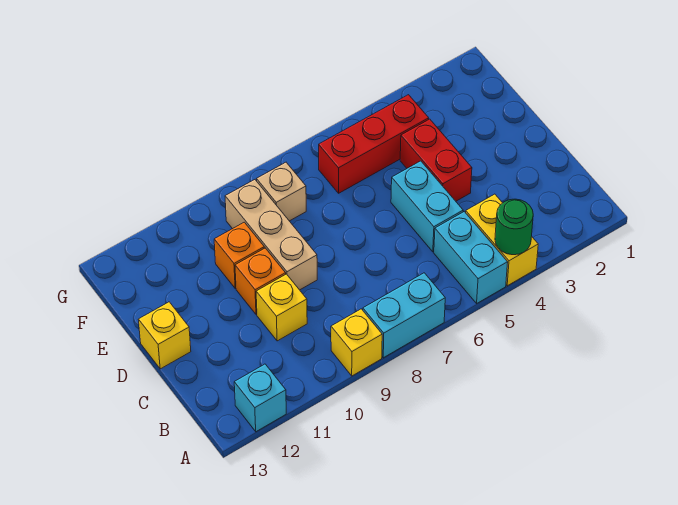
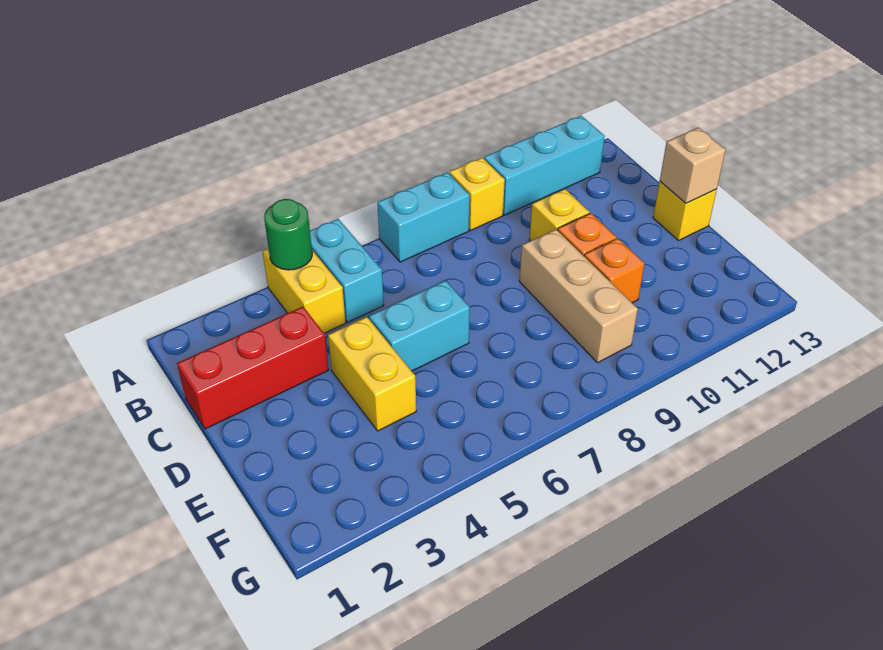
cyan 1x1 brick [234,364,286,432] -> cyan 1x3 brick [484,116,605,215]
cyan 1x2 brick [391,161,463,252] -> cyan 1x2 brick turned to [369,280,470,371]
red 1x2 brick [400,119,472,201] -> yellow 1x2 brick [328,317,416,431]
red 1x3 brick [319,95,429,193] -> red 1x3 brick moved to [177,307,329,429]
tan 1x1 brick [257,162,306,221] -> tan 1x1 brick moved to [660,128,725,203]

